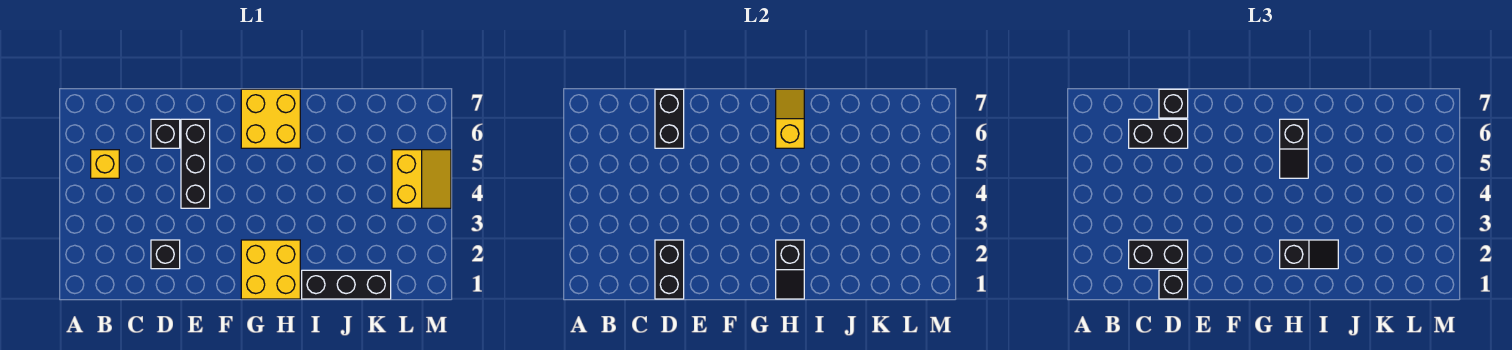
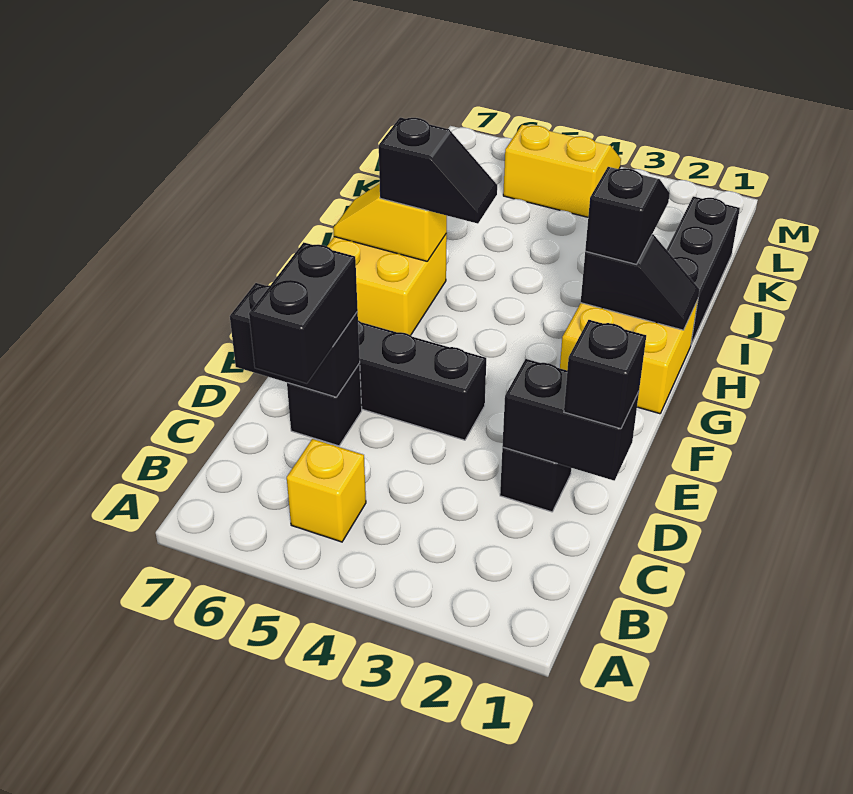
black 1x2 brick [1129,240,1188,269] -> none
black 1x1 brick [1159,89,1188,118] -> none

